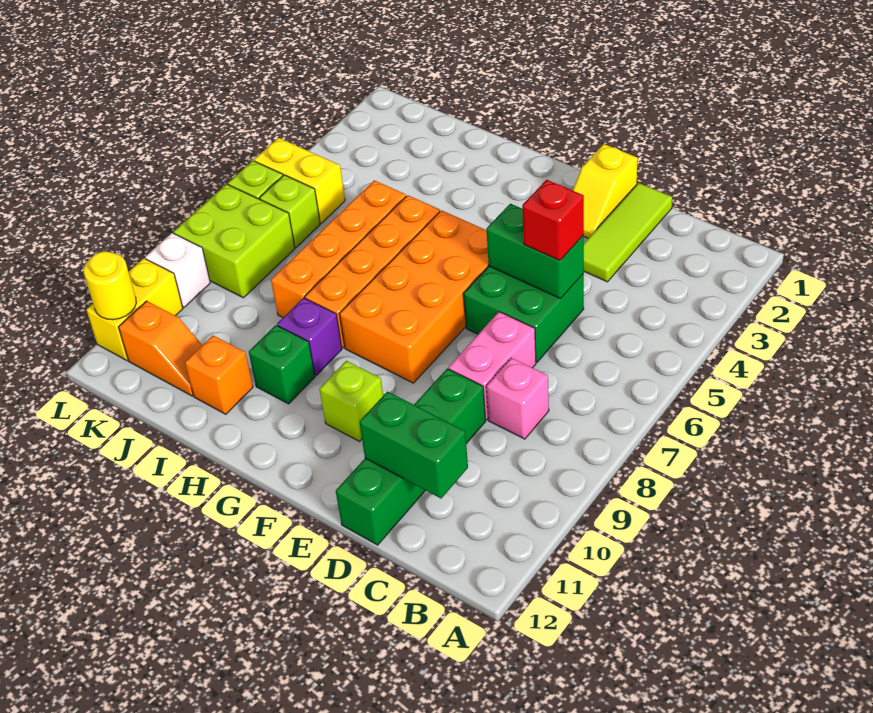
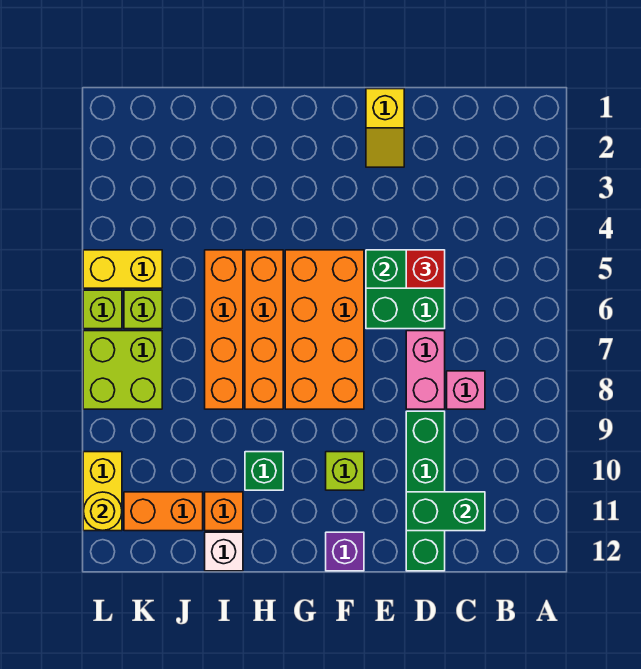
lime 1x3 tile [584,183,672,282] -> none
purple 1x1 brick [277,298,342,375] -> purple 1x1 brick moved to [326,532,364,571]
orange 1x2 slope [119,301,202,396] -> orange 1x2 brick [124,492,203,531]
white 1x1 brick [145,233,210,307] -> white 1x1 brick moved to [205,532,243,571]

